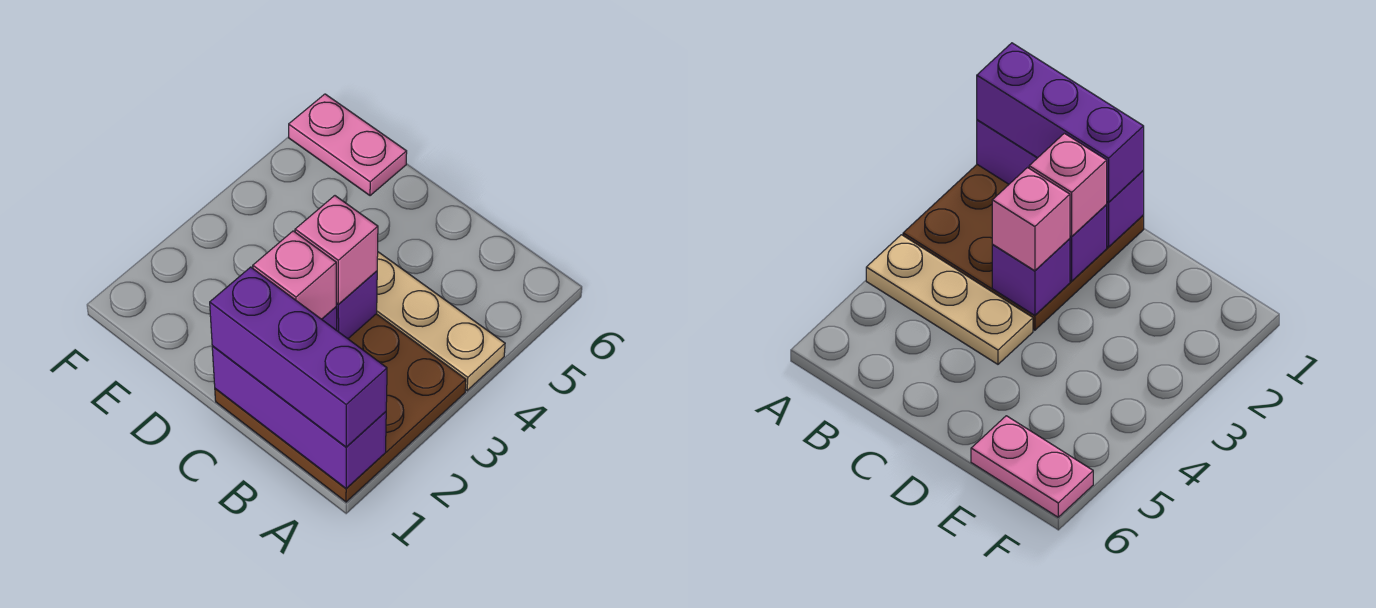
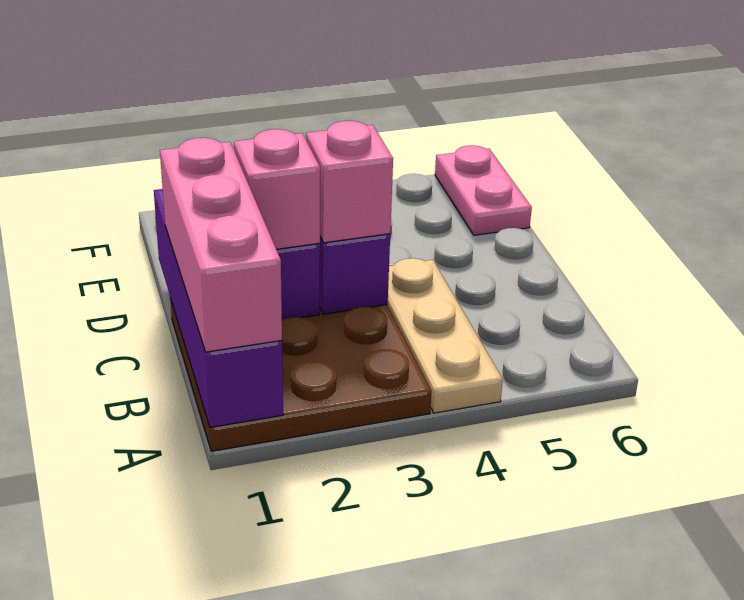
purple 1x3 brick [212,346,386,488] -> purple 1x4 brick [154,189,283,427]
purple 1x3 brick [210,267,387,447] -> pink 1x3 brick [160,138,282,352]

